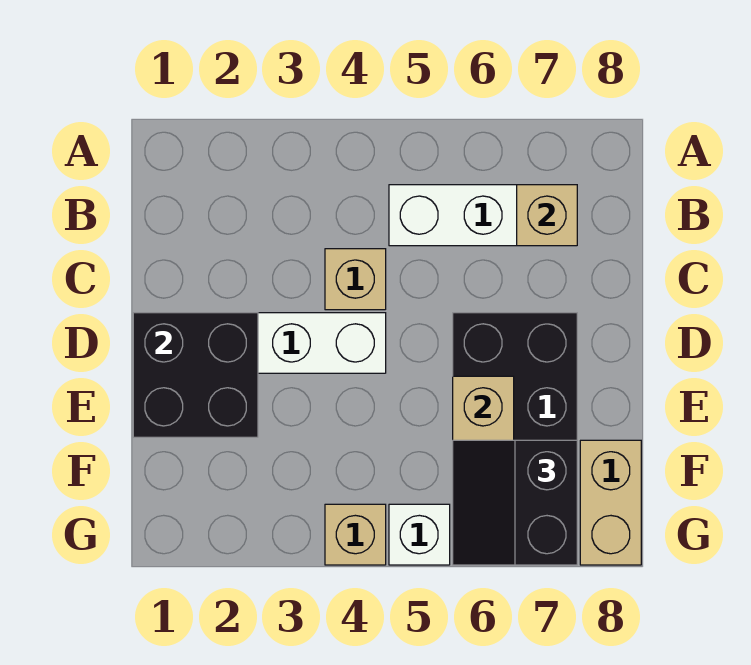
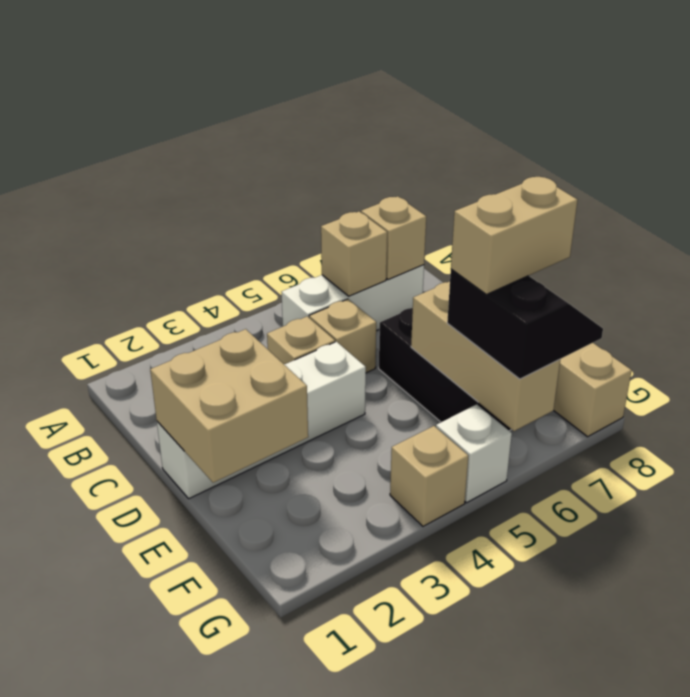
none -> tan 1x1 brick [321,212,387,296]
none -> tan 1x1 brick [309,299,376,373]
black 2x2 brick [133,313,258,437] -> tan 2x2 brick [150,329,308,483]
black 2x2 slope [453,440,577,565] -> black 2x2 slope turned to [447,269,603,379]
none -> tan 1x2 brick [451,177,578,294]

